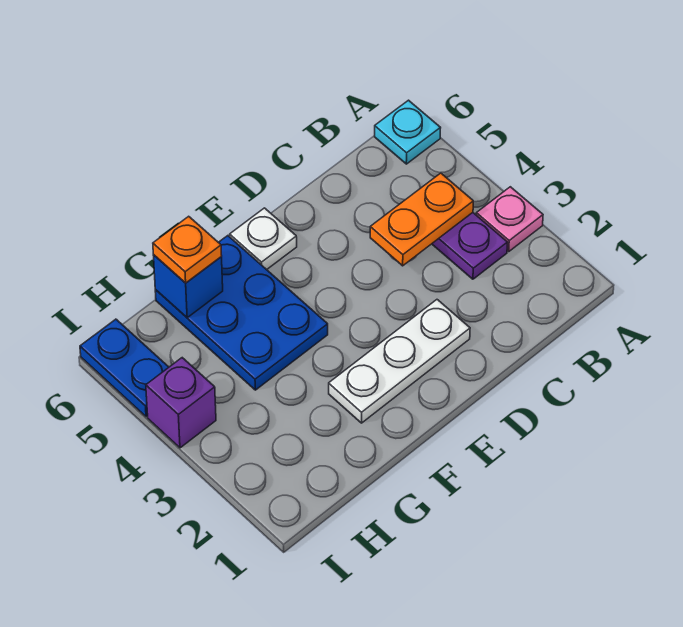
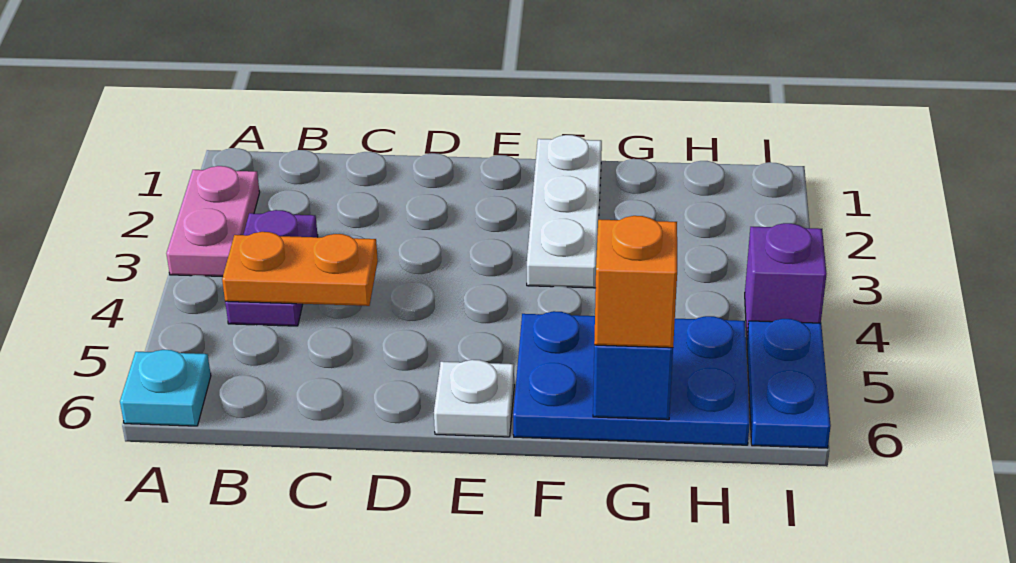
pink 1x1 plate [476,187,543,251] -> pink 1x2 plate [166,166,260,277]
white 1x3 plate [329,300,470,423] -> white 1x3 plate turned to [527,135,602,288]
blue 2x3 plate [155,236,328,390] -> blue 2x3 plate turned to [513,311,750,445]
orange 1x1 plate [153,216,222,283] -> orange 1x1 brick [594,216,677,348]

